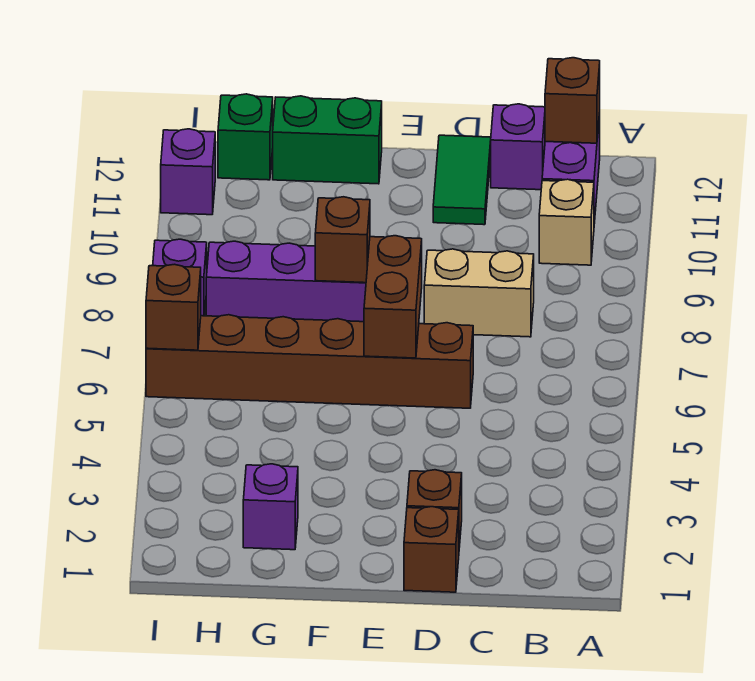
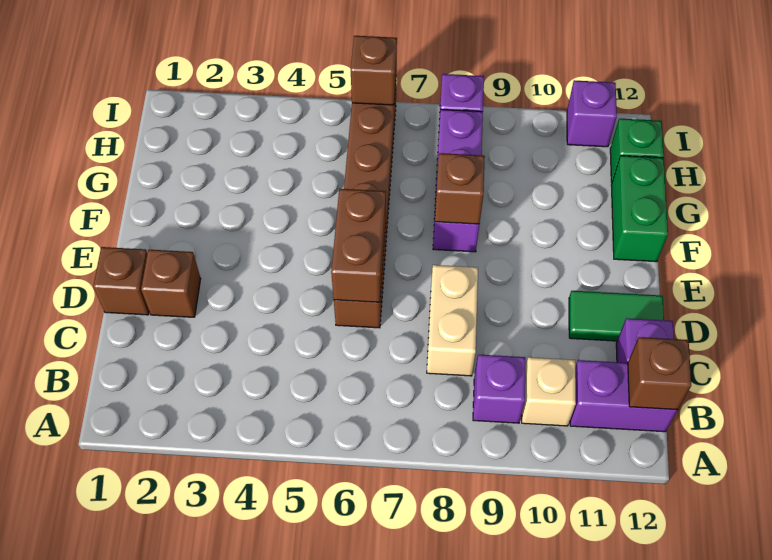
brown 1x2 brick [364,236,422,358] -> brown 1x2 brick turned to [331,189,386,302]
purple 1x1 brick [243,464,298,550] -> purple 1x1 brick moved to [473,355,525,423]

